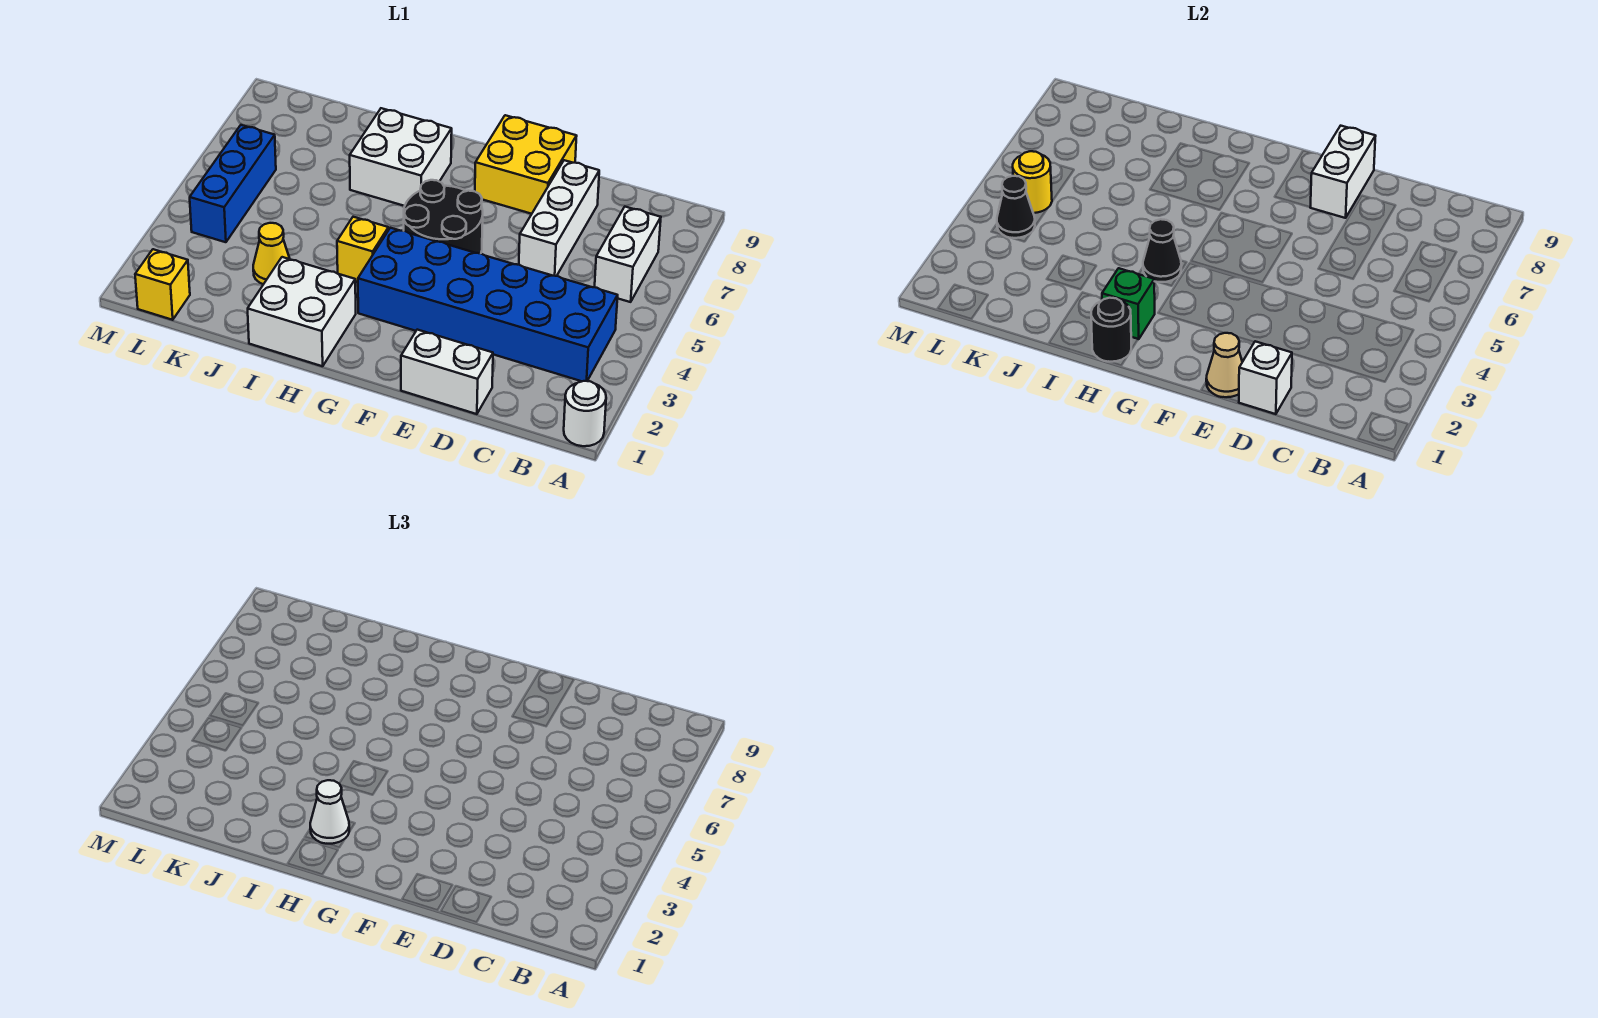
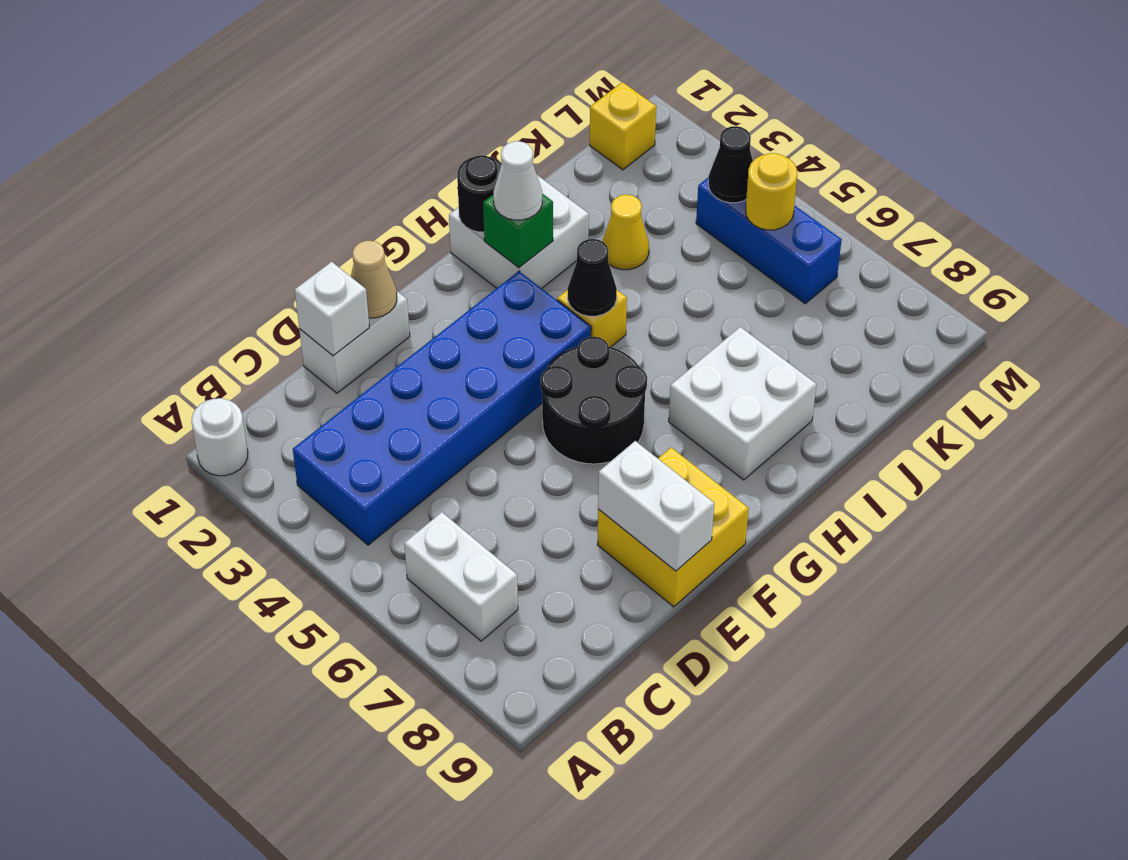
white 1x3 brick [519,160,599,276] -> none

